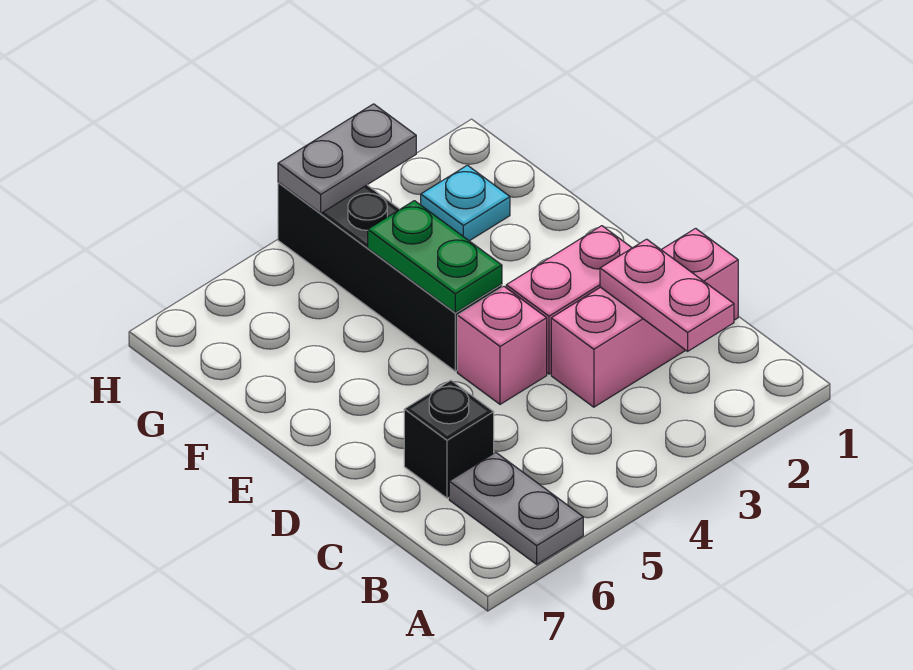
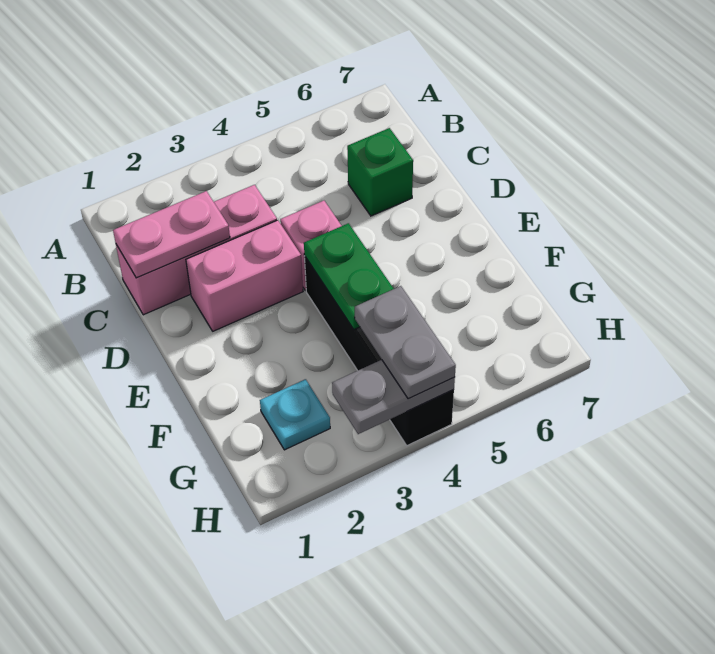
grey 1x2 plate [449,452,583,564] -> grey 1x2 plate moved to [355,286,456,399]
pink 1x2 plate [600,239,734,351] -> pink 1x2 plate turned to [113,191,230,278]
black 1x1 brick [404,380,494,498] -> green 1x1 brick [347,128,413,216]

